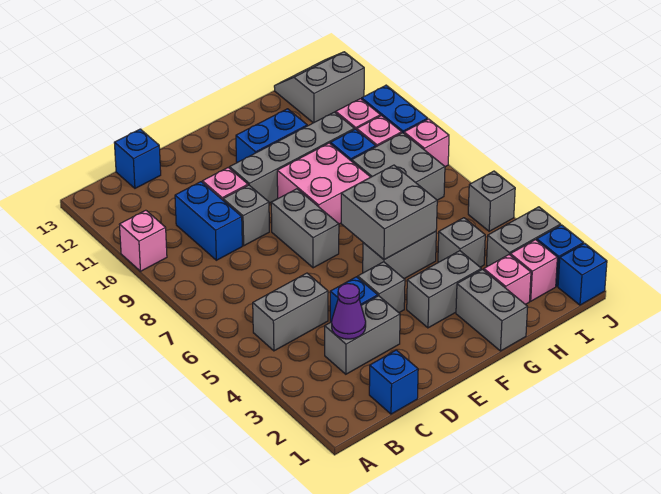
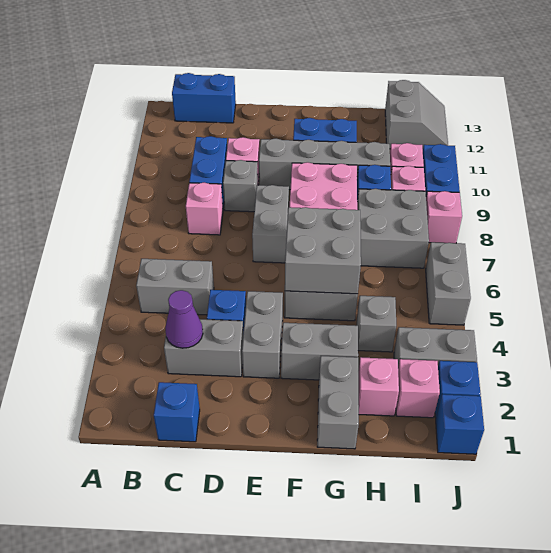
pink 1x1 brick [119,210,167,271] -> pink 1x1 brick moved to [186,182,223,235]
blue 1x1 brick [114,129,161,188] -> blue 1x2 brick [172,73,236,123]
grey 1x1 brick [358,262,405,313] -> grey 1x2 brick [242,291,283,378]
grey 2x2 slope [274,52,364,123] -> grey 2x2 slope turned to [385,80,448,149]
grey 1x1 brick [468,171,515,231] -> grey 1x2 brick [426,242,471,325]

